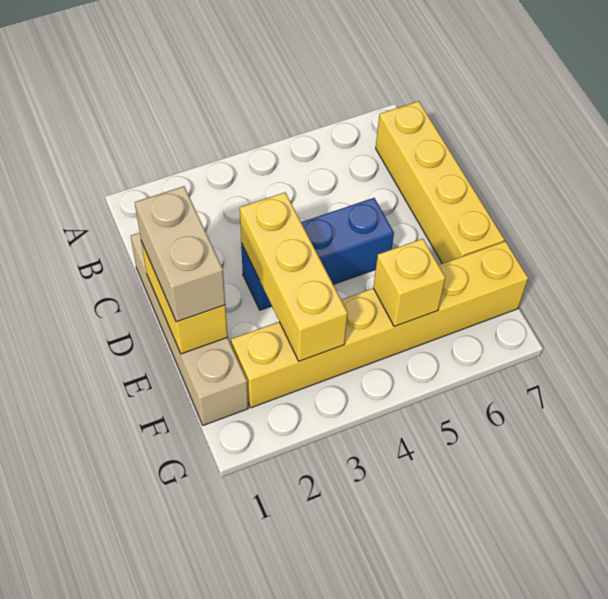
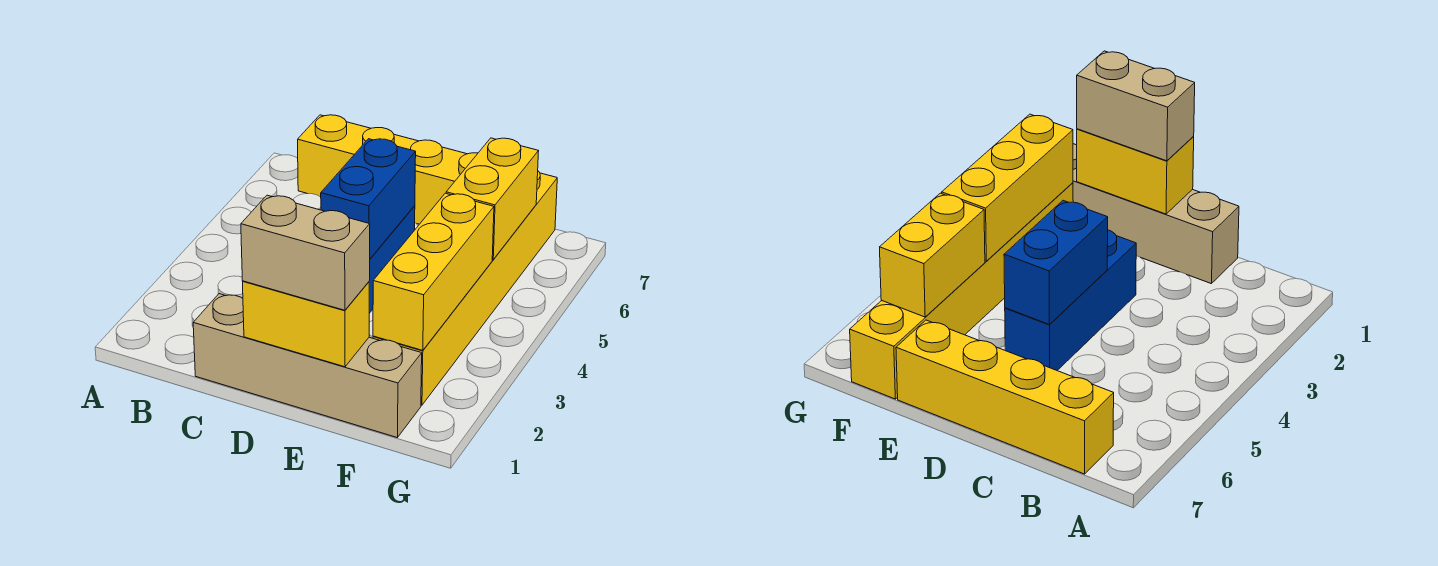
yellow 1x3 brick [240,192,348,361] -> yellow 1x3 brick turned to [373,193,494,350]
none -> blue 1x2 brick [321,139,416,258]
yellow 1x1 brick [373,239,445,327] -> yellow 1x2 brick [446,138,539,259]

